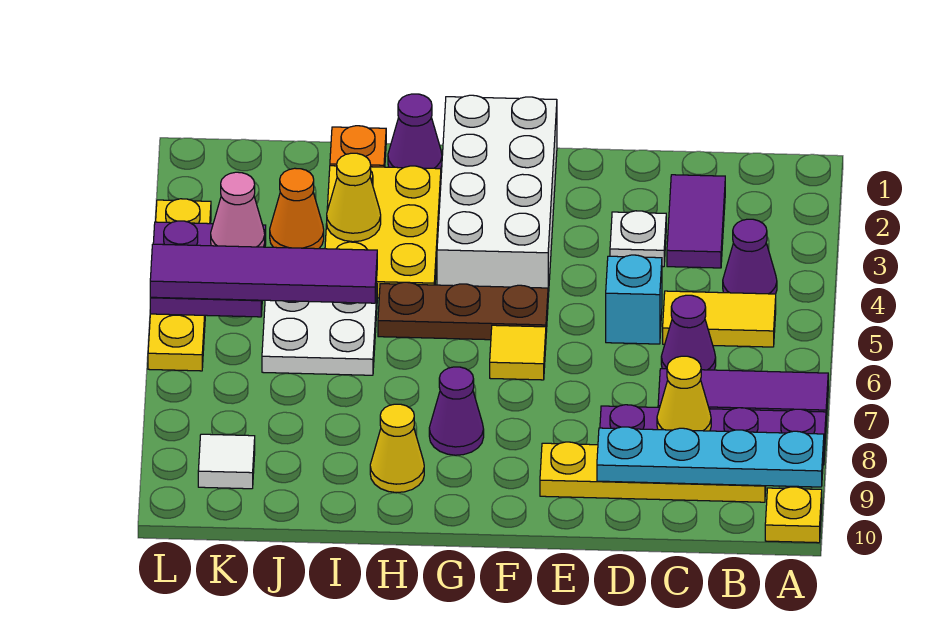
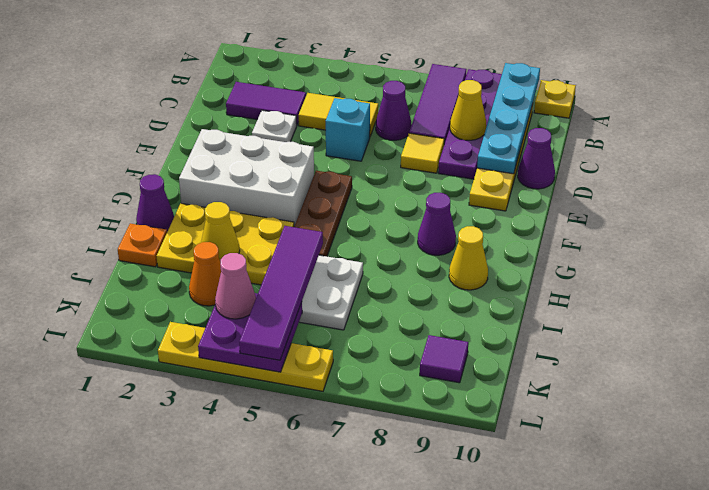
purple 1x1 cone [723,219,777,294] -> purple 1x1 cone moved to [518,128,555,189]
yellow 1x2 tile [663,291,776,347] -> yellow 1x2 tile turned to [299,93,378,136]
white 2x4 brick [437,95,557,297] -> white 2x3 brick [179,129,314,226]
yellow 1x1 tile [490,325,546,380] -> yellow 1x1 tile moved to [401,133,444,173]
white 1x1 tile [198,434,255,489] -> purple 1x1 tile [420,335,468,383]

